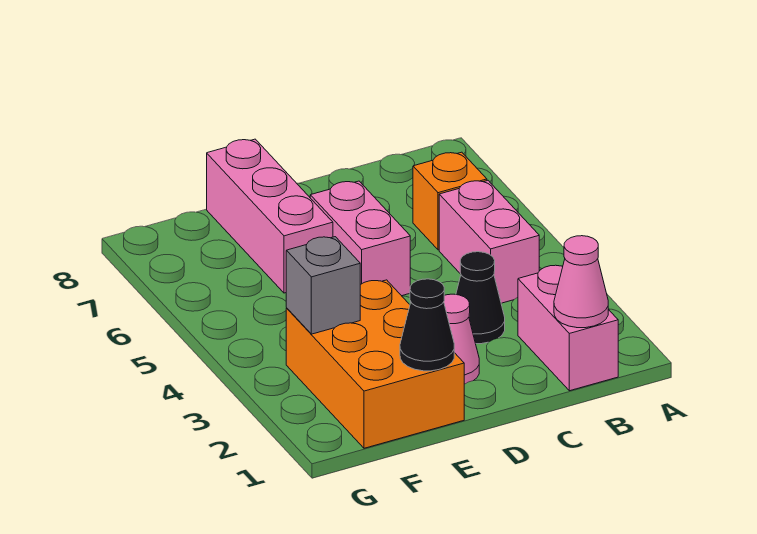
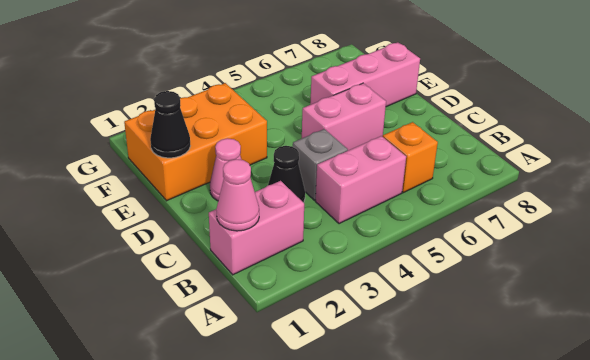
grey 1x1 brick [286,237,360,334] -> grey 1x1 brick moved to [293,129,348,200]

